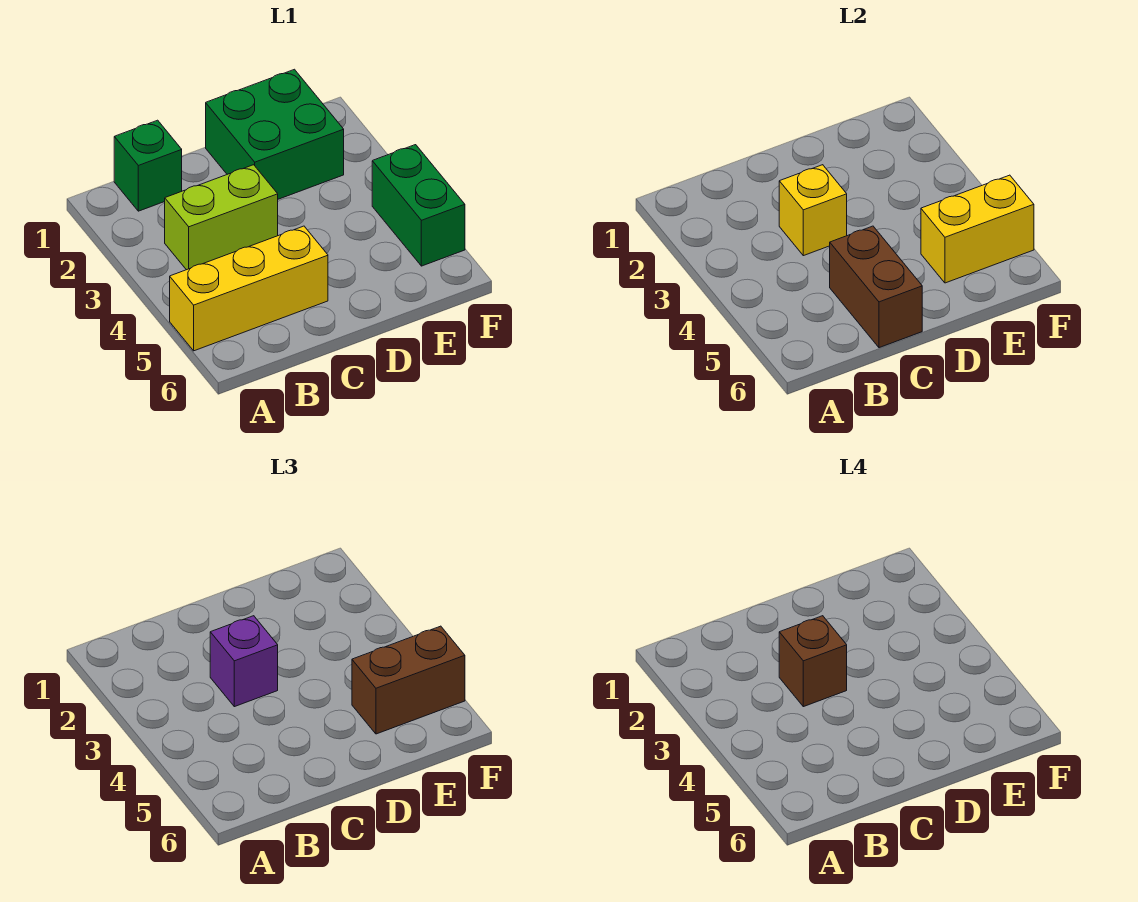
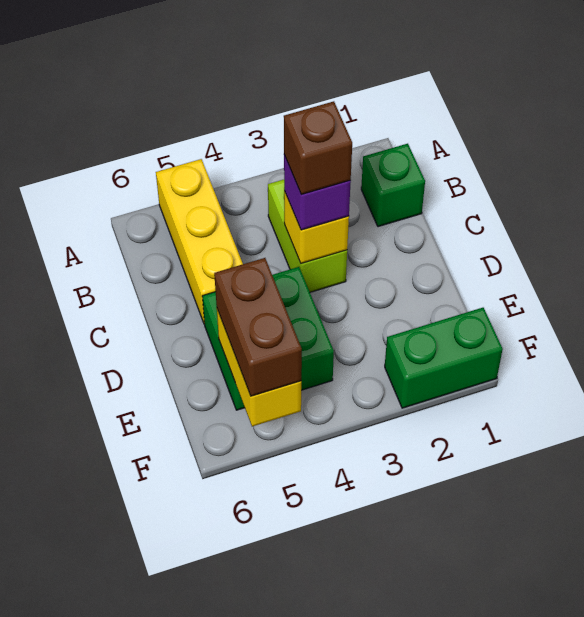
brown 1x2 brick [830,226,922,348] -> none
green 2x2 brick [206,69,344,199] -> green 2x2 brick moved to [202,267,334,410]
green 1x2 brick [372,145,465,266] -> green 1x2 brick moved to [385,308,503,408]

